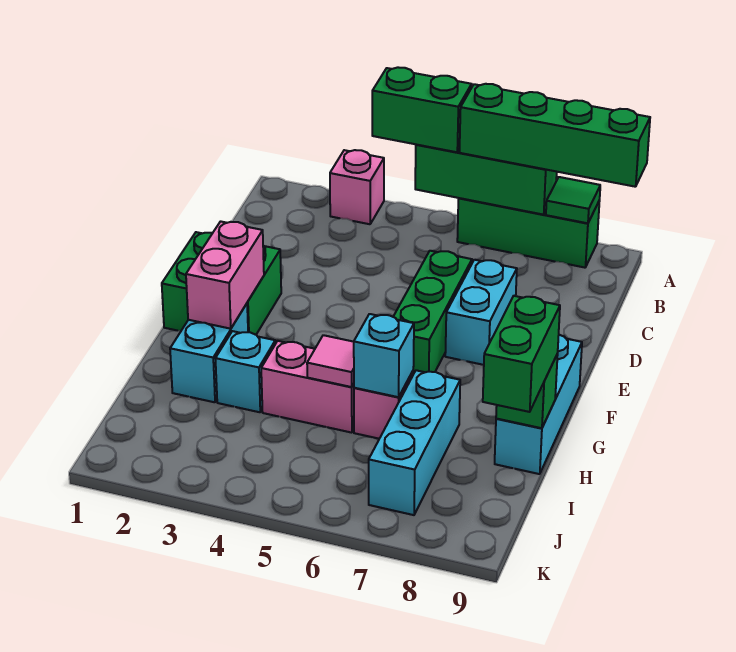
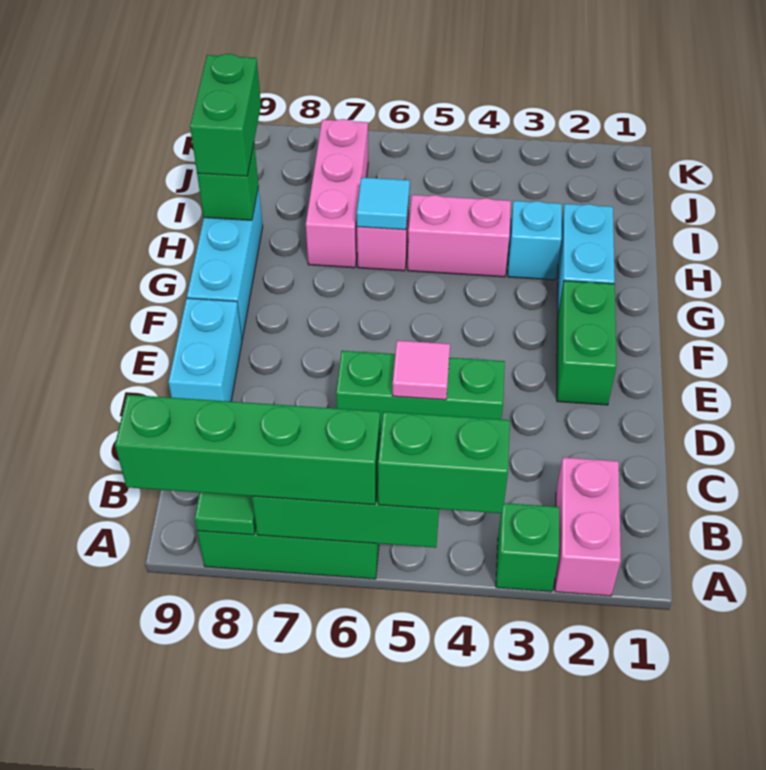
pink 1x1 brick [330,150,384,224] -> green 1x1 brick [496,503,559,592]
green 1x3 brick [393,251,472,374] -> green 1x3 brick turned to [336,351,505,434]
cyan 1x2 brick [445,260,517,365] -> cyan 1x2 brick moved to [168,298,242,402]
green 2x2 brick [162,232,281,335] -> green 1x2 brick [557,281,616,405]
pink 1x2 brick [186,221,264,329] -> pink 1x2 brick moved to [555,457,621,596]
pink 1x1 tile [307,335,354,387] -> pink 1x1 tile moved to [393,340,450,400]
cyan 1x1 brick [354,314,414,397] -> cyan 1x1 tile [357,177,410,230]
cyan 1x3 brick [369,370,460,515] -> pink 1x3 brick [306,119,368,268]

